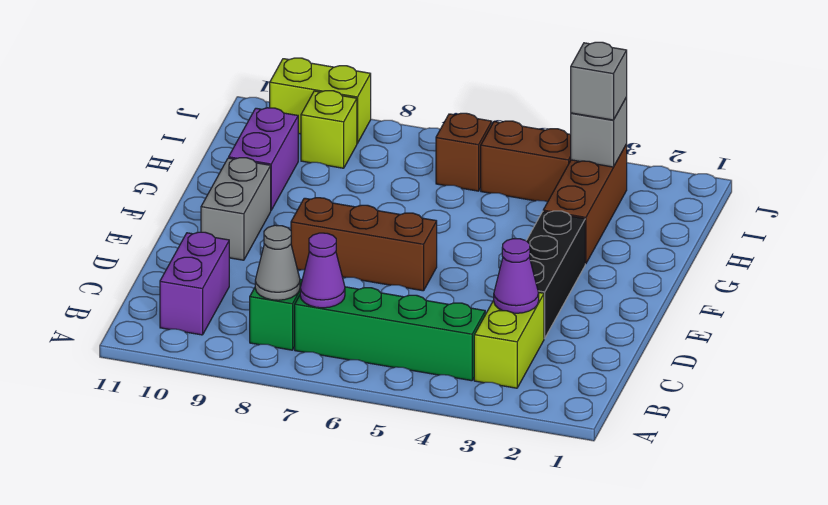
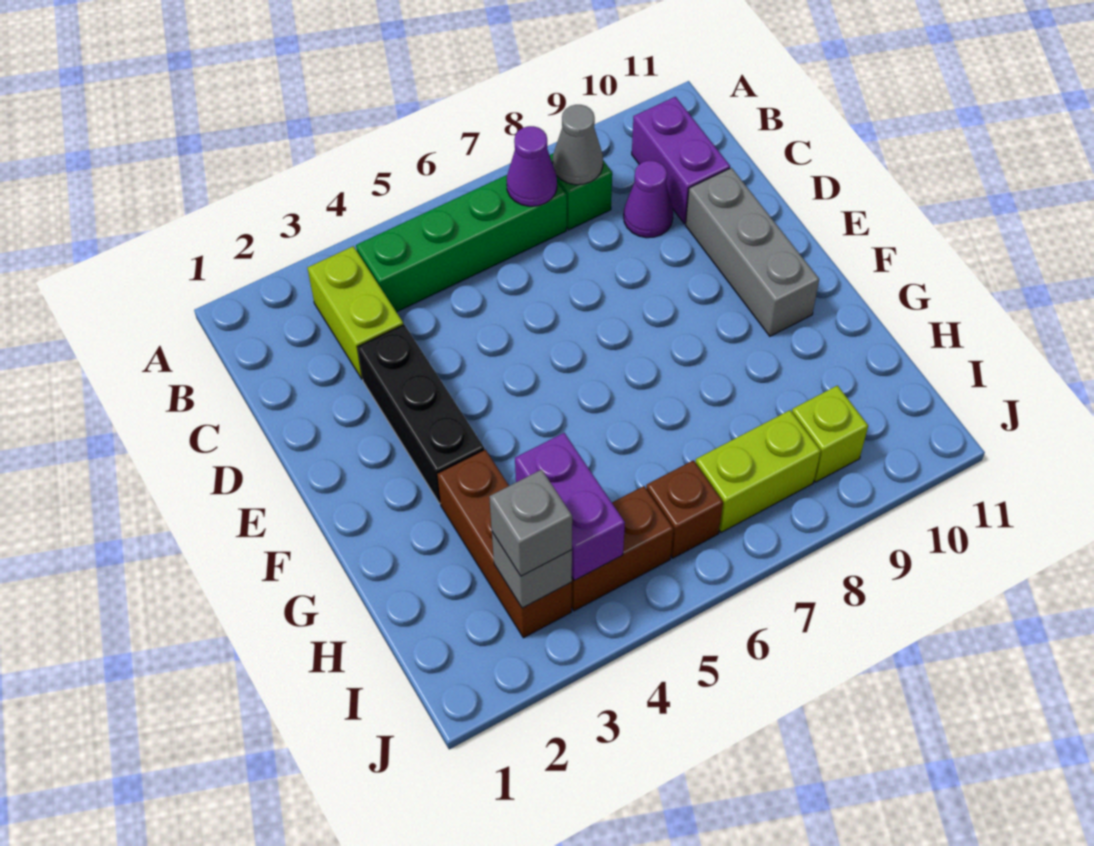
purple 1x1 cone [494,239,539,313] -> purple 1x1 cone moved to [624,161,673,238]
brown 1x3 brick [291,198,437,291] -> none
grey 1x2 brick [201,158,271,260] -> grey 1x3 brick [686,168,819,336]
purple 1x2 brick [229,108,298,210] -> purple 1x2 brick moved to [515,433,625,580]
lime 1x2 brick [270,58,371,143] -> lime 1x2 brick moved to [695,410,821,532]

